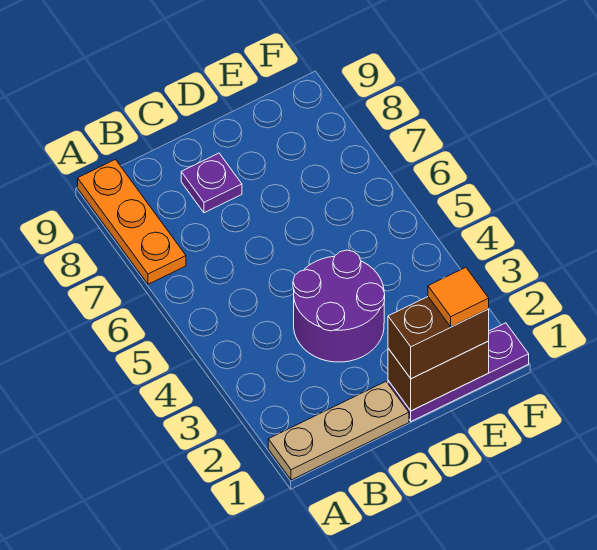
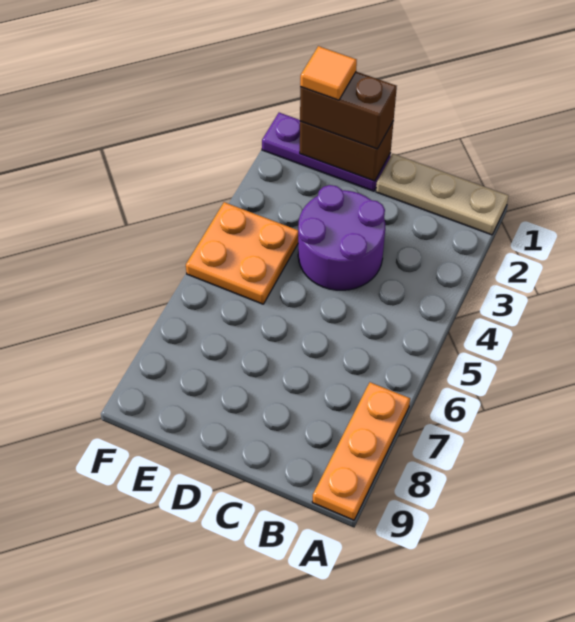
purple 1x1 plate [181,153,242,213] -> none
none -> orange 2x2 plate [186,202,298,304]

